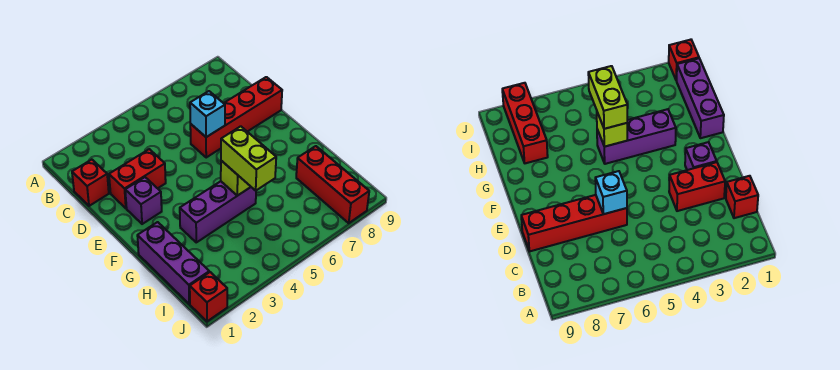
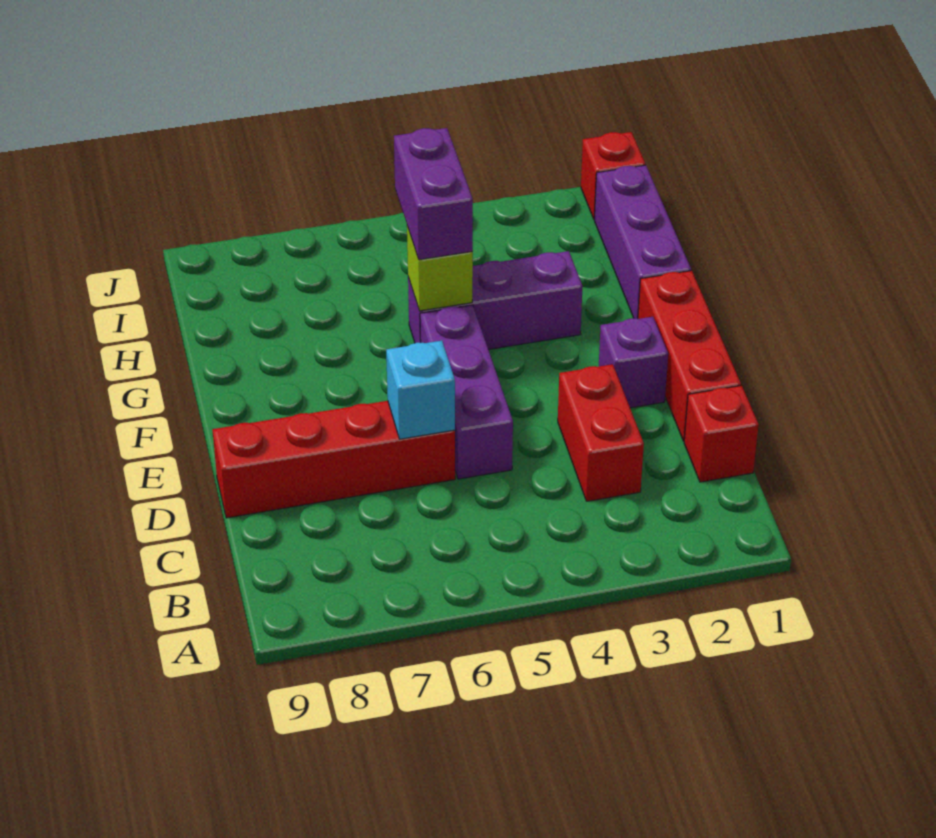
red 1x2 brick [109,149,166,208] -> red 1x2 brick turned to [558,364,644,501]
none -> purple 1x3 brick [420,305,513,479]
lime 1x2 brick [221,126,276,191] -> purple 1x2 brick [394,128,473,260]
red 1x3 brick [296,146,369,223] -> red 1x3 brick moved to [638,271,741,441]

